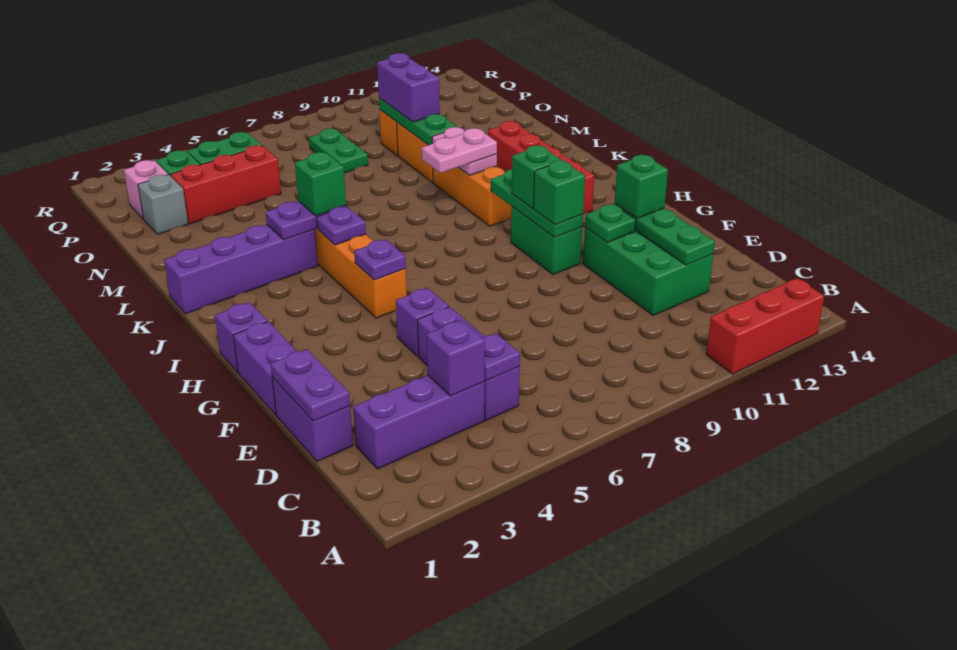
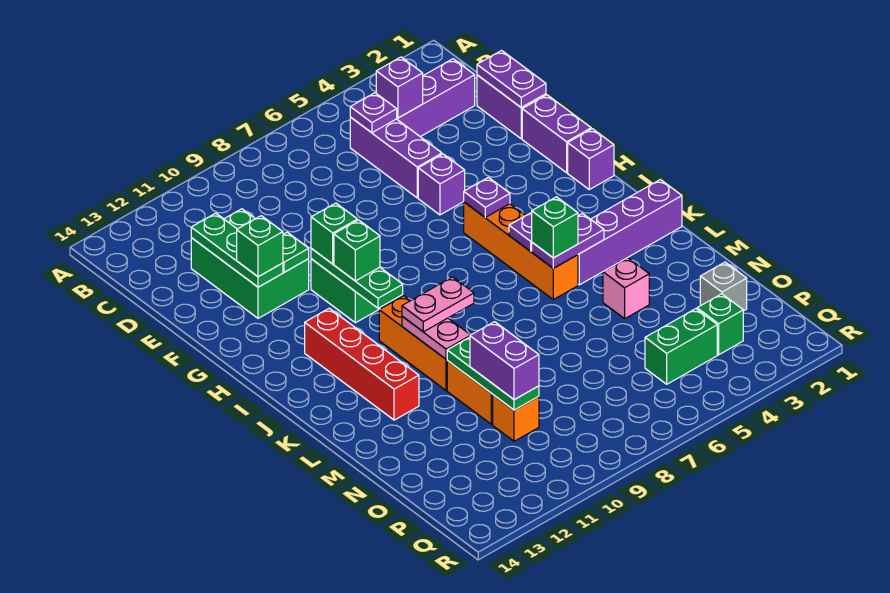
red 1x3 brick [706,278,824,374] -> none
red 1x3 brick [170,145,281,224] -> none
green 1x2 plate [309,129,368,173] -> none
pink 1x1 brick [124,160,168,219] -> pink 1x1 brick moved to [603,258,649,319]

